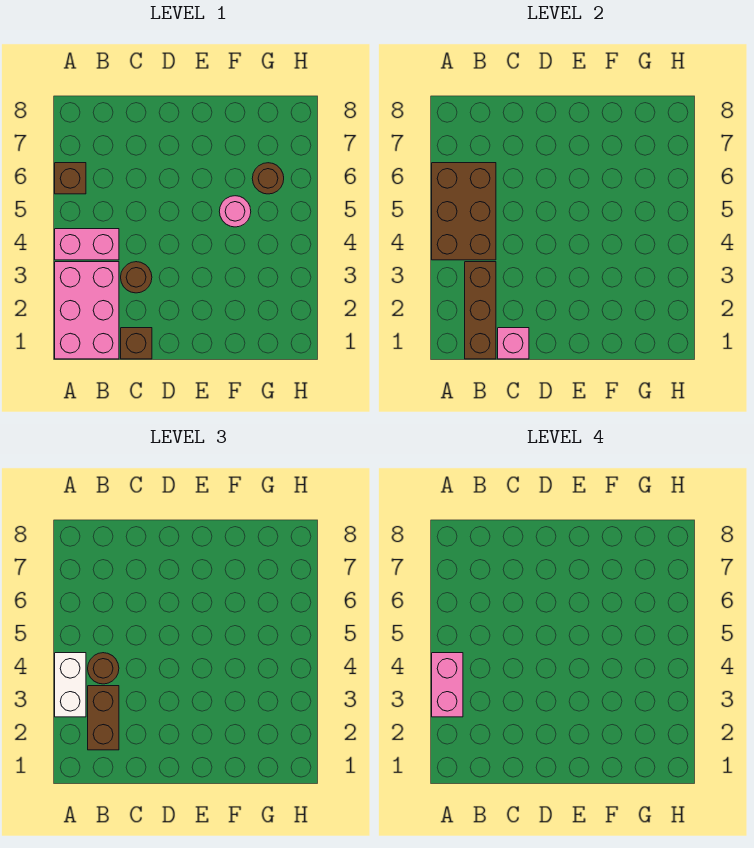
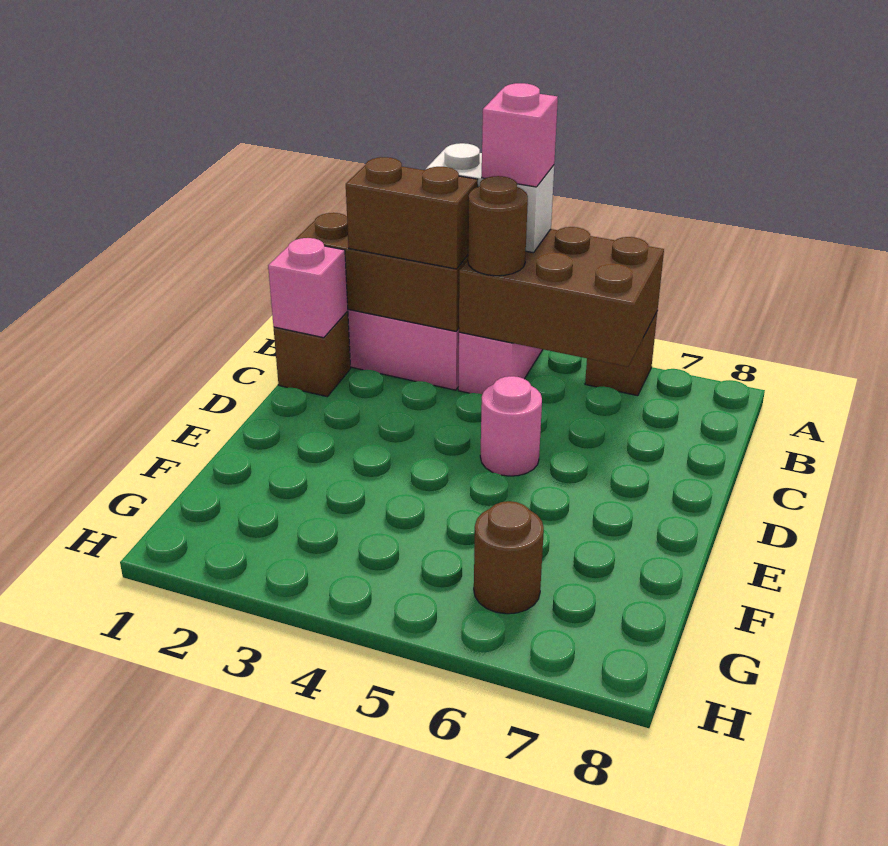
pink 1x2 brick [432,653,463,717] -> pink 1x1 brick [482,83,558,187]
brown 1x1 round brick [121,262,152,293] -> none
pink 1x1 round brick [219,196,251,227] -> pink 1x1 round brick moved to [480,376,542,476]

